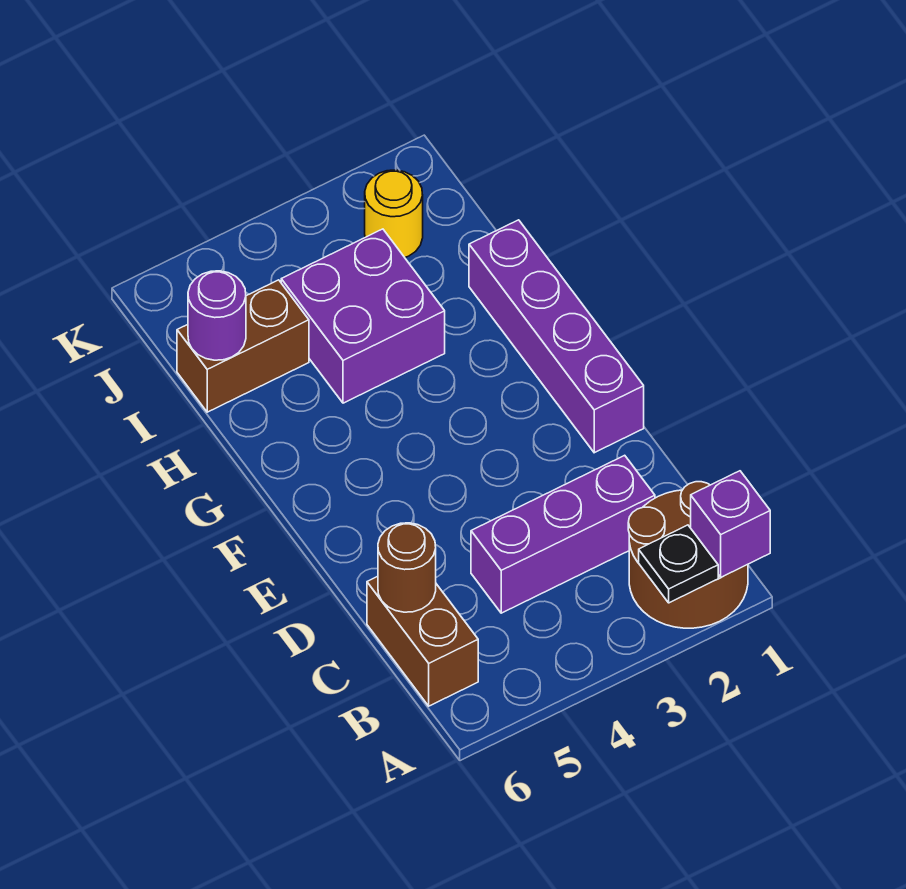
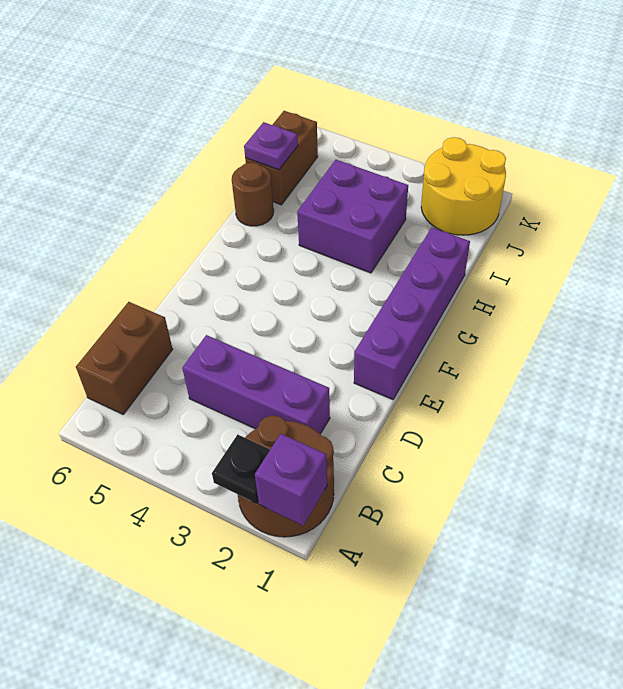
brown 1x1 round brick [378,523,436,612] -> brown 1x1 round brick moved to [232,163,274,226]
brown 1x2 brick [177,280,309,412] -> brown 1x2 brick turned to [245,111,318,205]
purple 1x1 round brick [188,271,246,360] -> purple 1x1 plate [244,122,298,170]
yellow 1x1 round brick [365,170,423,257] -> yellow 2x2 round brick [421,137,506,235]

